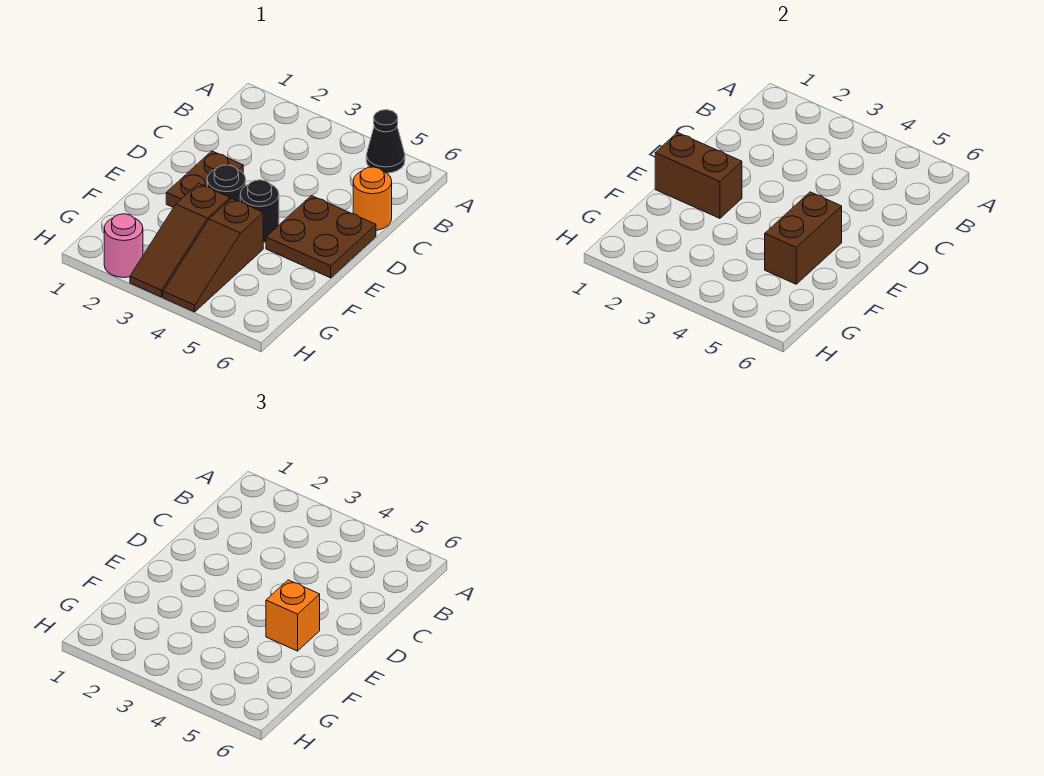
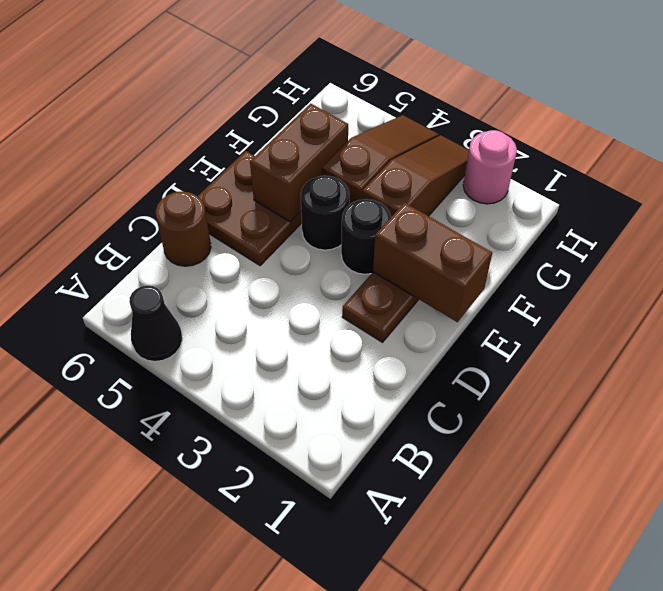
orange 1x1 round brick [353,167,392,230] -> brown 1x1 round brick [156,192,211,266]
orange 1x1 brick [266,580,320,651] -> none

